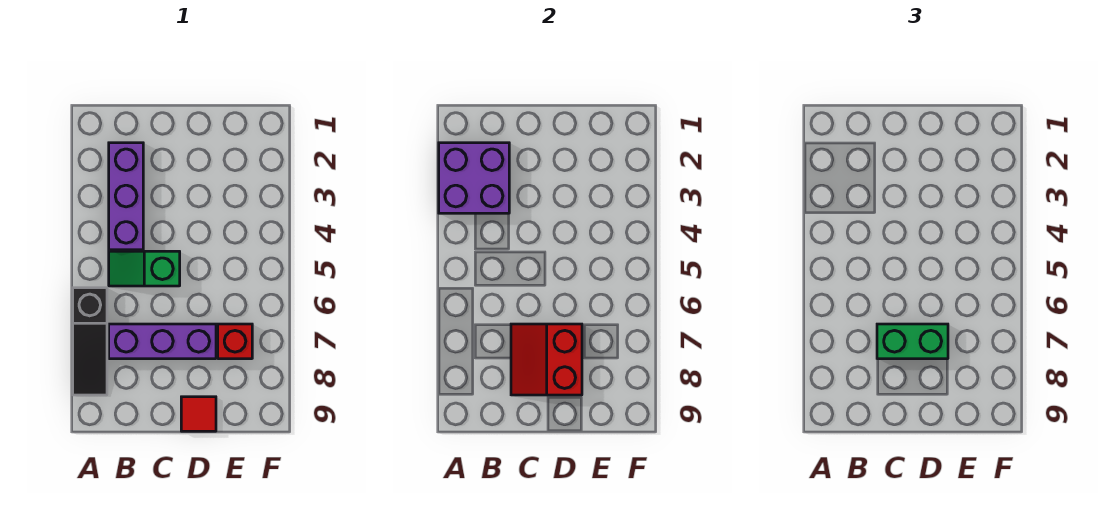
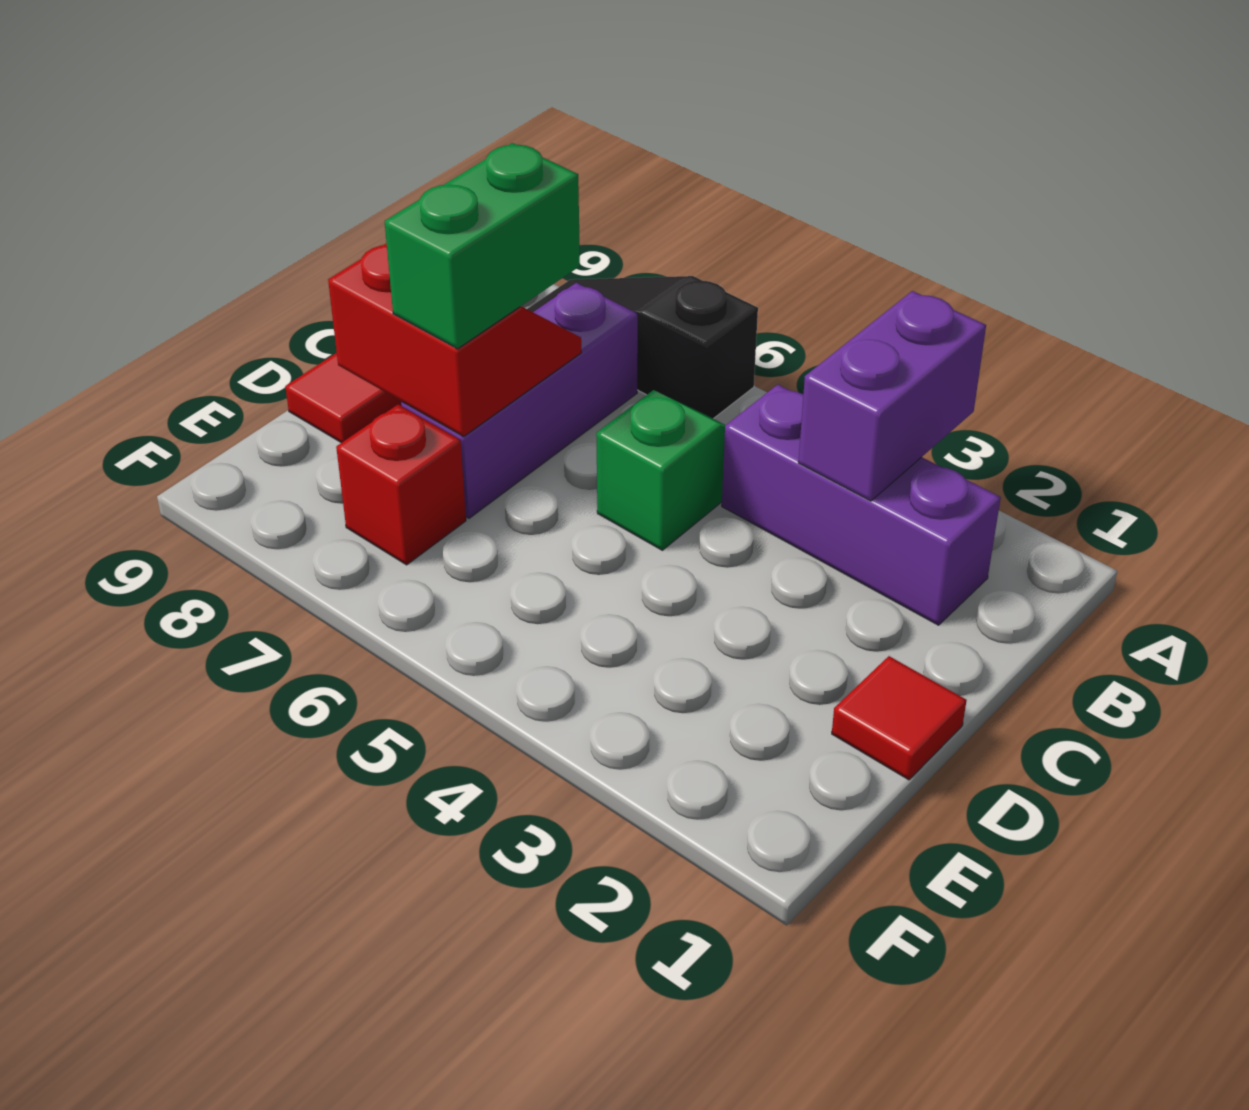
purple 2x2 brick [439,143,509,213] -> purple 1x2 brick [798,291,986,501]
none -> red 1x1 tile [832,656,967,780]

